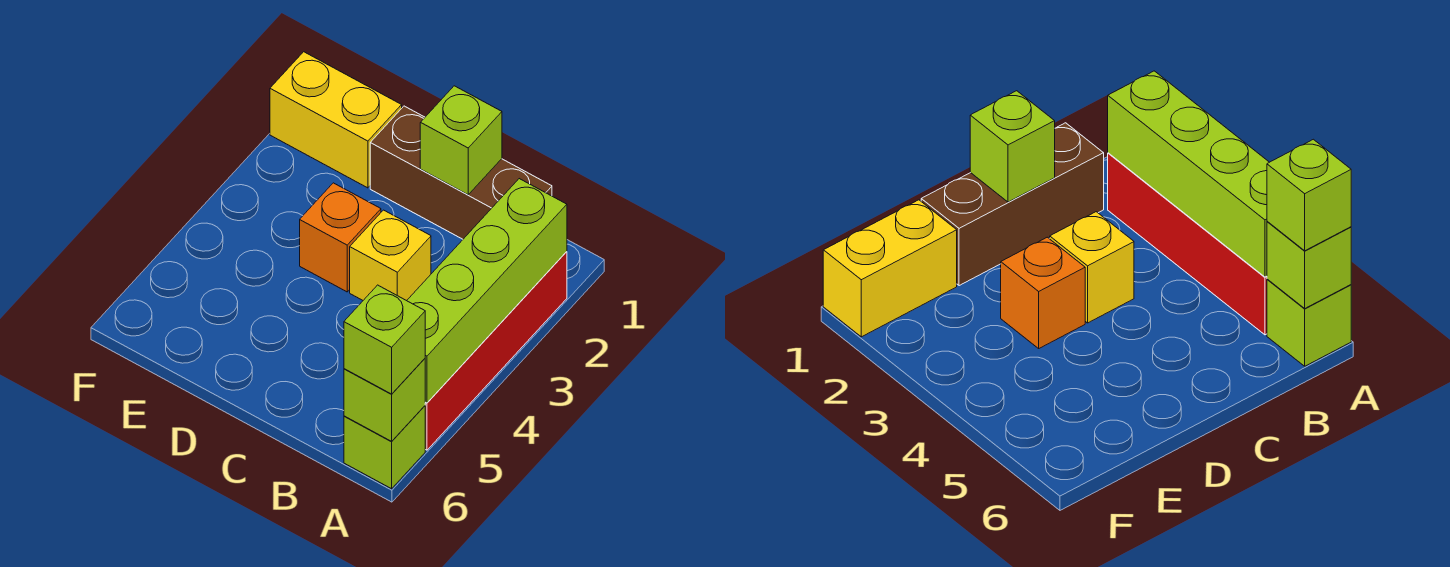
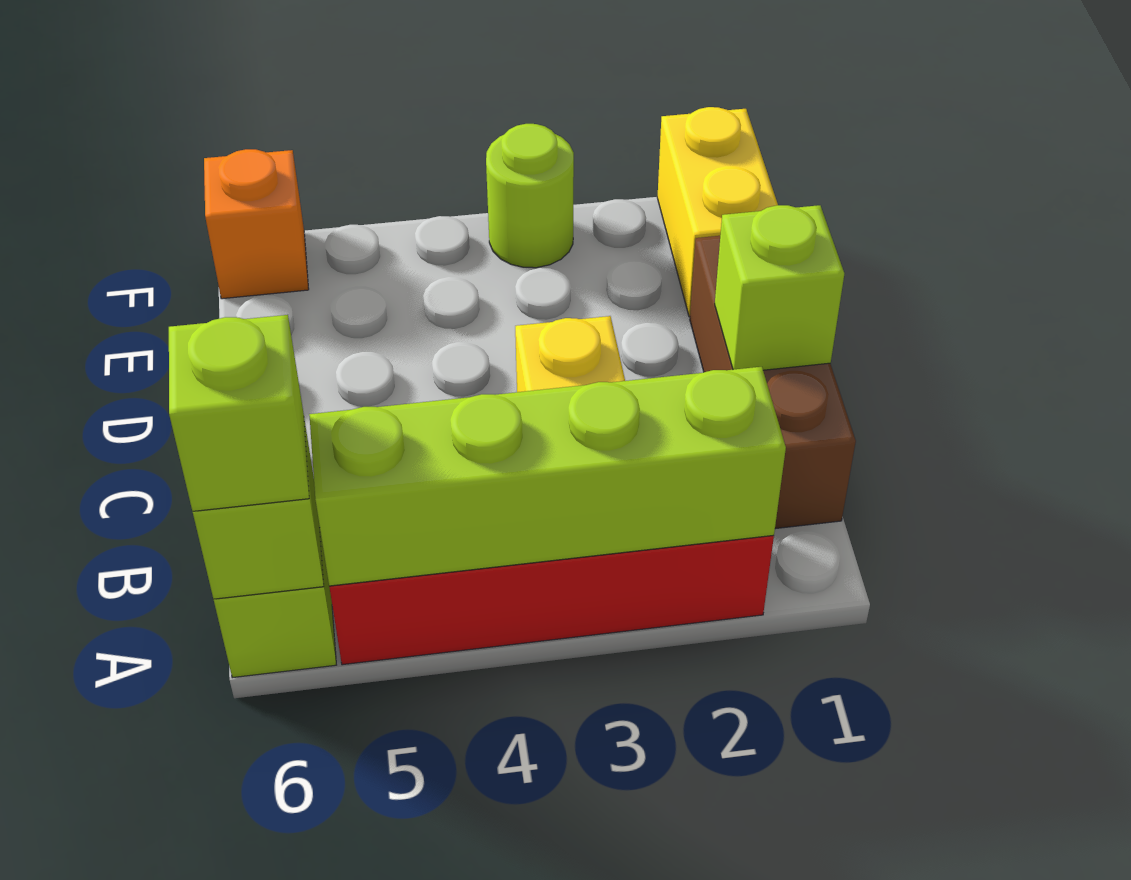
orange 1x1 brick [300,183,381,292] -> orange 1x1 brick moved to [204,149,309,299]
none -> lime 1x1 round brick [486,124,574,268]

